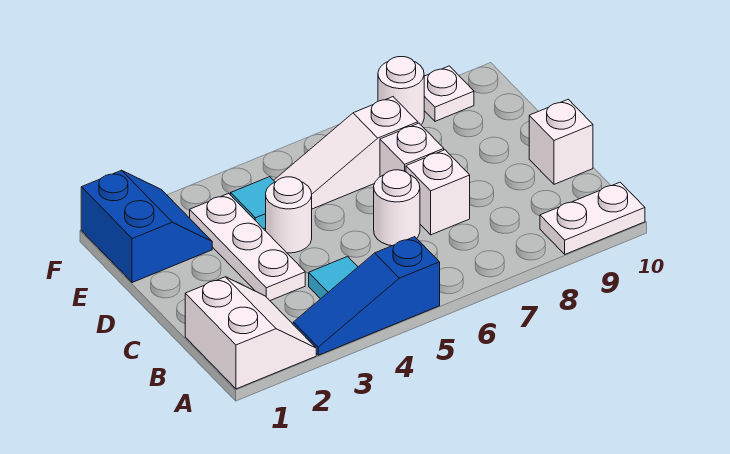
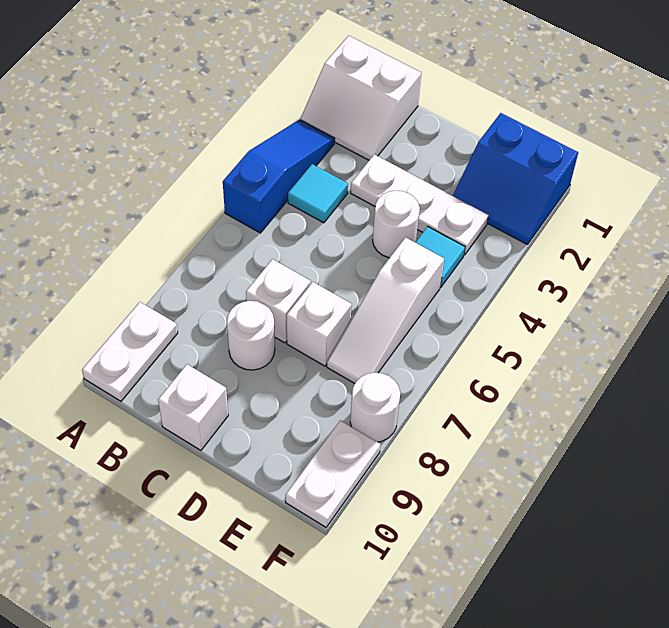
white 1x1 round brick [374,170,420,246] -> white 1x1 round brick moved to [227,301,275,370]
white 1x3 slope [274,97,418,209] -> white 1x3 slope turned to [327,238,444,383]
white 1x1 plate [424,66,474,121] -> white 1x2 plate [286,420,380,527]

